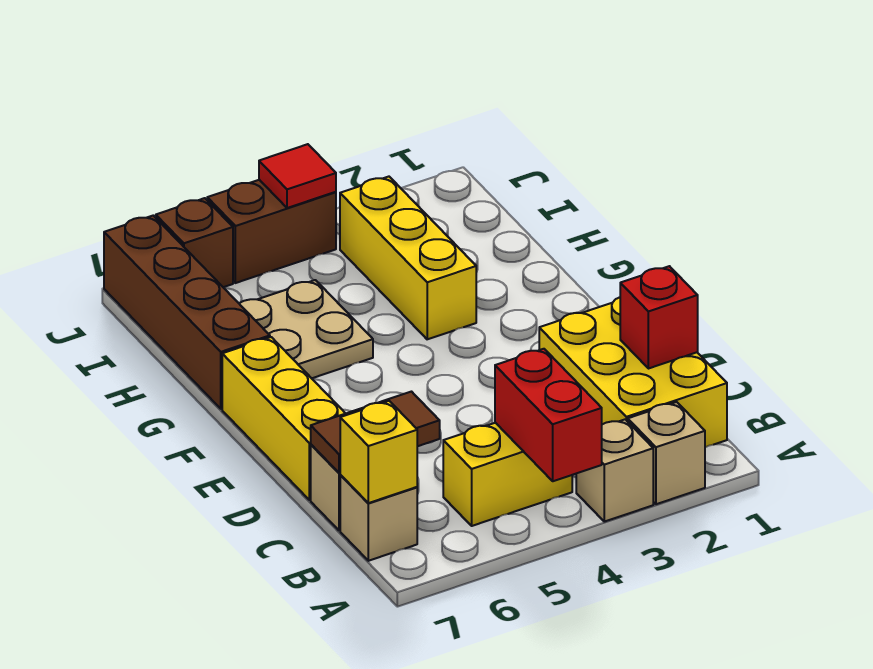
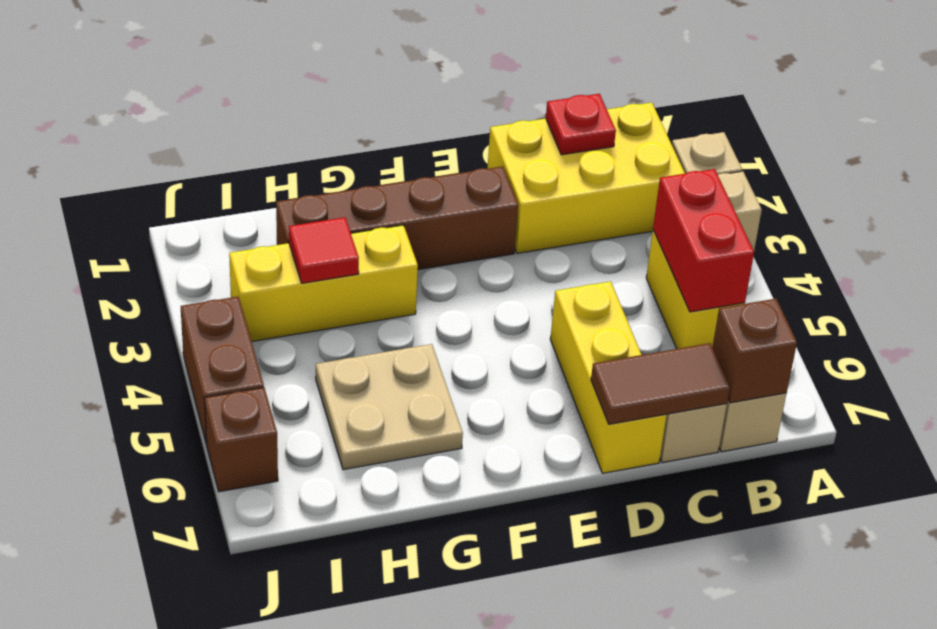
red 1x2 brick [495,349,602,481] -> red 1x2 brick turned to [653,169,754,312]
yellow 1x1 brick [340,401,417,503] -> brown 1x1 brick [712,299,797,403]
red 1x1 brick [620,266,698,369] -> red 1x1 plate [546,94,616,155]
brown 1x2 tile [311,392,440,473] -> brown 1x2 tile turned to [591,343,730,424]
yellow 1x3 brick [222,337,346,500] -> yellow 1x3 brick turned to [550,281,666,473]
brown 1x4 brick [104,216,270,409] -> brown 1x4 brick moved to [276,166,518,269]
red 1x1 tile [259,144,336,208] -> red 1x1 tile moved to [289,217,359,283]

